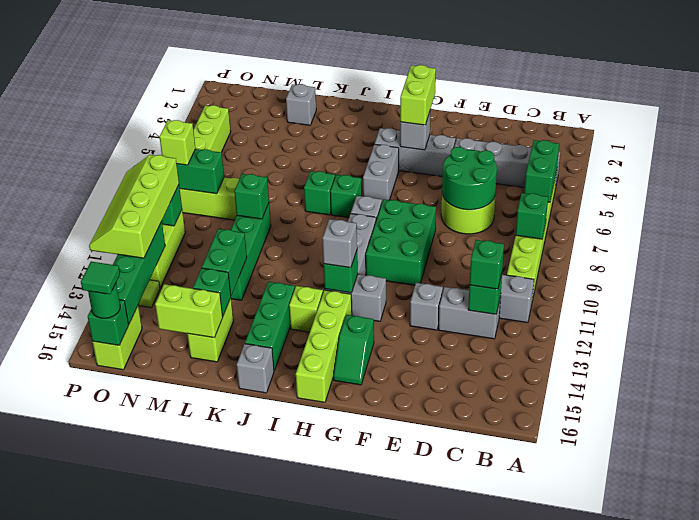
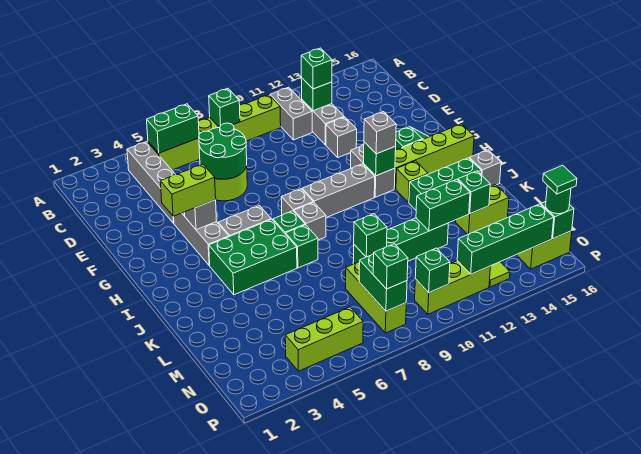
green 2x3 brick [366,199,436,285] -> green 2x3 brick moved to [209,219,297,295]
grey 1x1 brick [286,84,316,125] -> grey 1x1 brick moved to [294,202,326,240]
lime 1x2 brick [155,284,223,338] -> none
lime 1x1 brick [159,120,195,165] -> green 1x1 brick [373,244,408,289]
lime 2x4 slope [89,155,179,258] -> none

